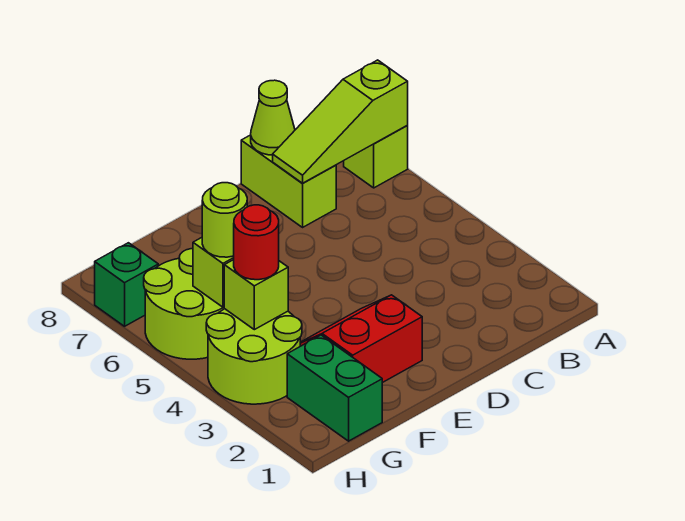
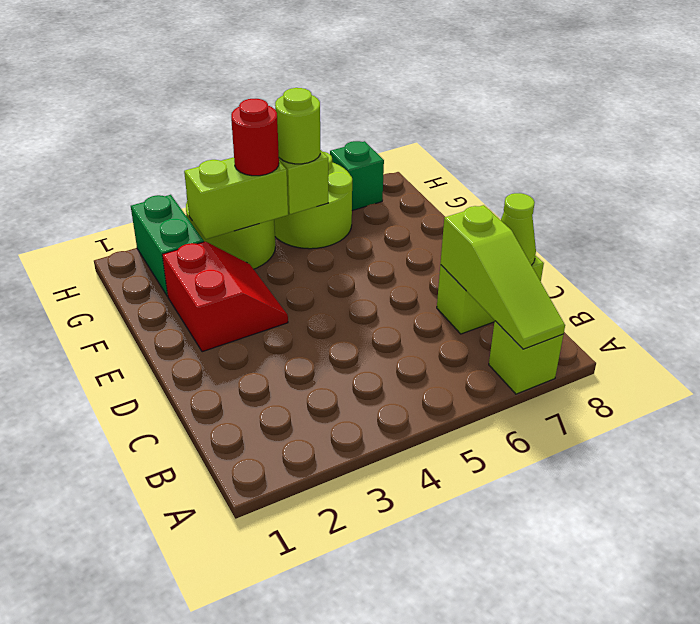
lime 1x3 slope [273,60,408,183] -> lime 1x3 slope turned to [440,205,565,349]
green 1x2 brick [287,335,382,441] -> green 1x2 brick turned to [131,195,204,296]
lime 1x1 brick [224,260,288,330] -> lime 1x2 brick [184,157,288,239]

